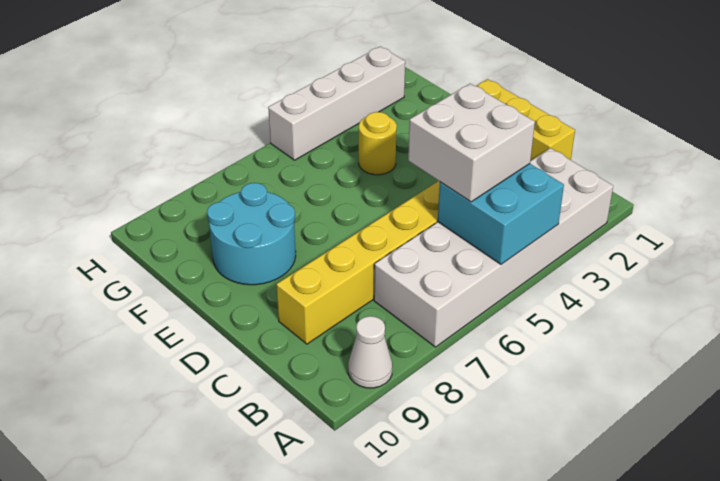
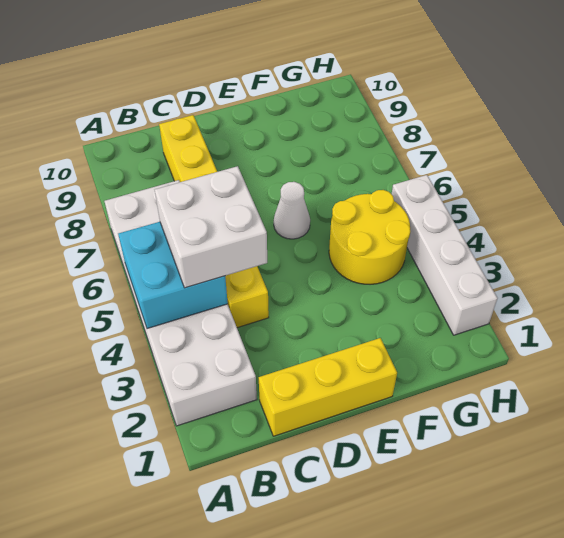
white 1x1 cone [348,316,392,388] -> white 1x1 cone moved to [274,182,310,239]
cyan 2x2 round brick [207,183,296,285] -> none
yellow 1x1 round brick [359,112,397,175] -> yellow 2x2 round brick [329,190,410,284]

